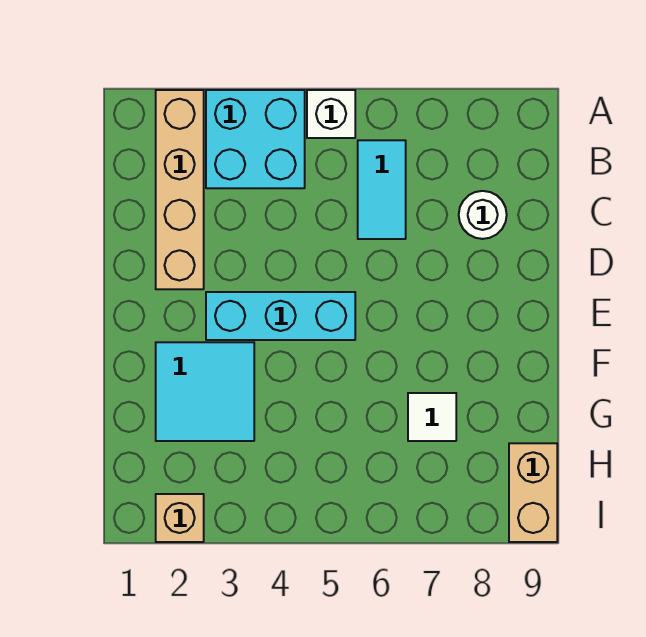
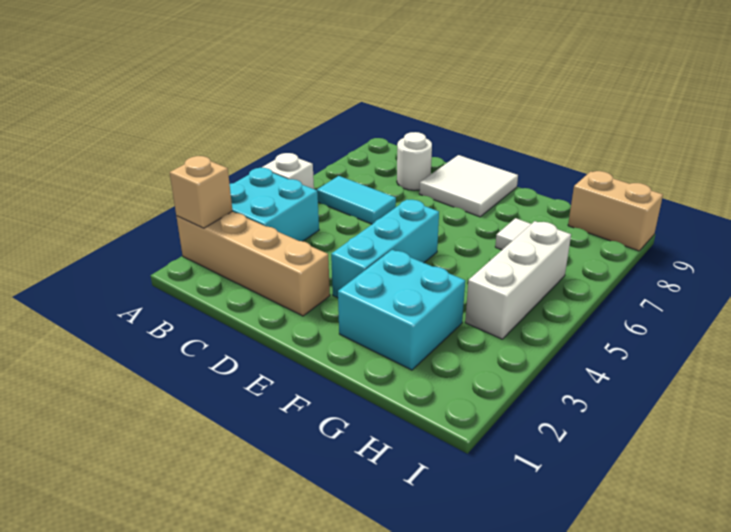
none -> white 2x2 tile [419,155,518,217]
cyan 2x2 tile [156,342,254,441] -> cyan 2x2 brick [338,250,465,370]
none -> white 1x3 brick [465,221,571,339]
tan 1x1 brick [156,494,204,542] -> tan 1x1 brick moved to [170,156,233,228]

